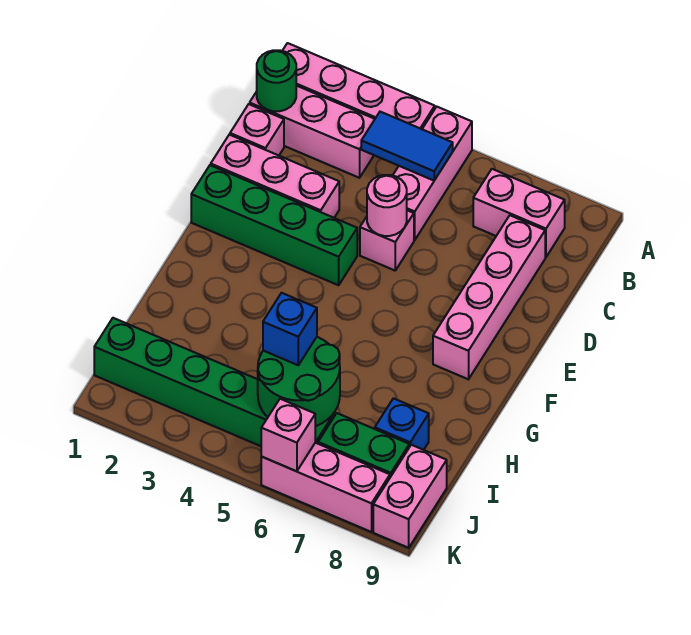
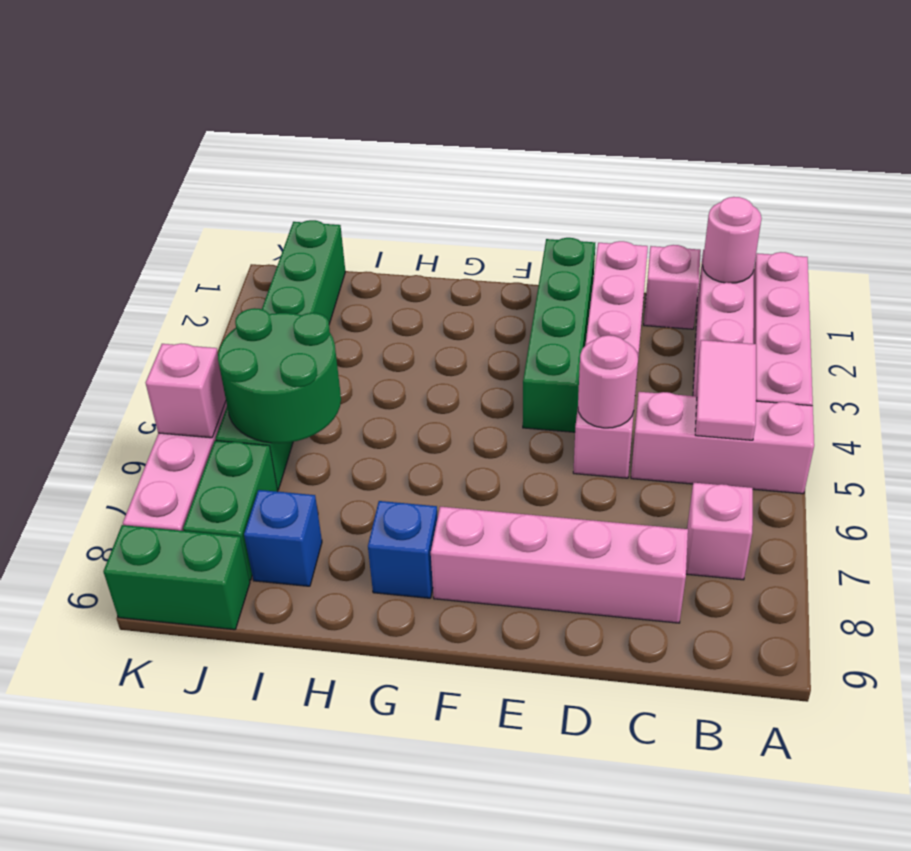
green 1x1 round brick [257,50,296,111] -> pink 1x1 round brick [703,197,761,283]
blue 1x2 tile [361,112,453,181] -> pink 1x2 tile [695,340,756,440]
pink 1x2 brick [473,169,565,257] -> pink 1x1 brick [686,483,753,580]
blue 1x1 brick [263,293,317,365] -> blue 1x1 brick moved to [368,501,438,598]
pink 1x2 brick [373,445,447,548] -> green 1x2 brick [103,525,250,630]

